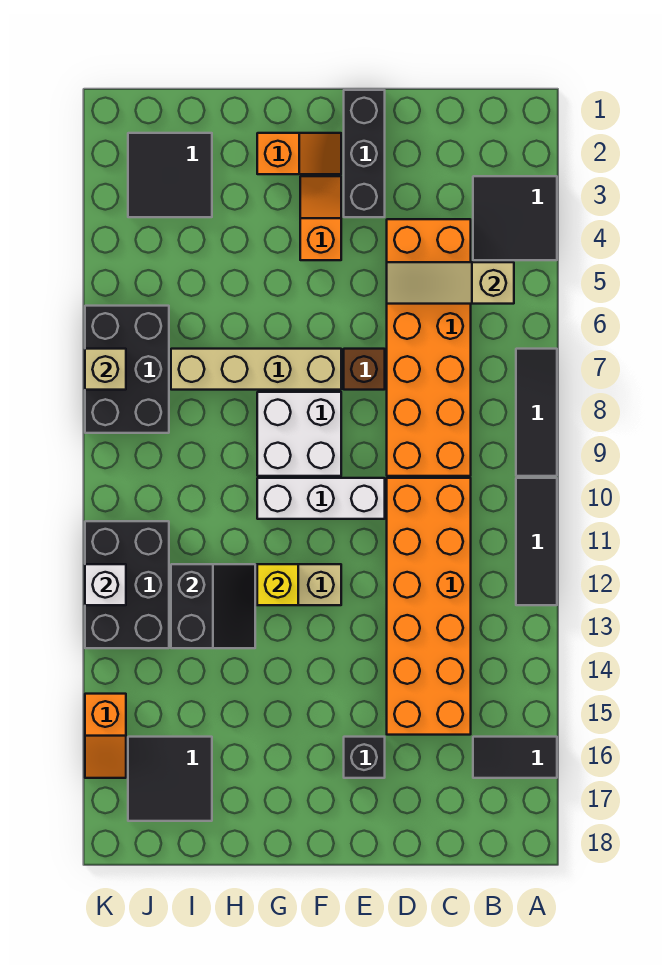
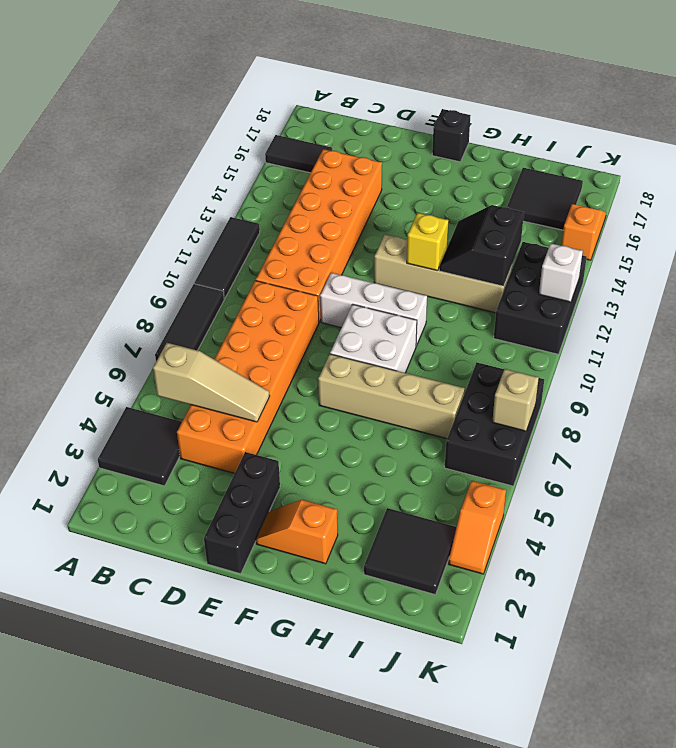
brown 1x1 brick [344,349,385,390] -> none
black 1x1 brick [344,737,385,778] -> black 1x1 brick moved to [432,109,471,162]
orange 1x2 slope [300,176,341,260] -> orange 1x2 slope moved to [449,481,506,574]

